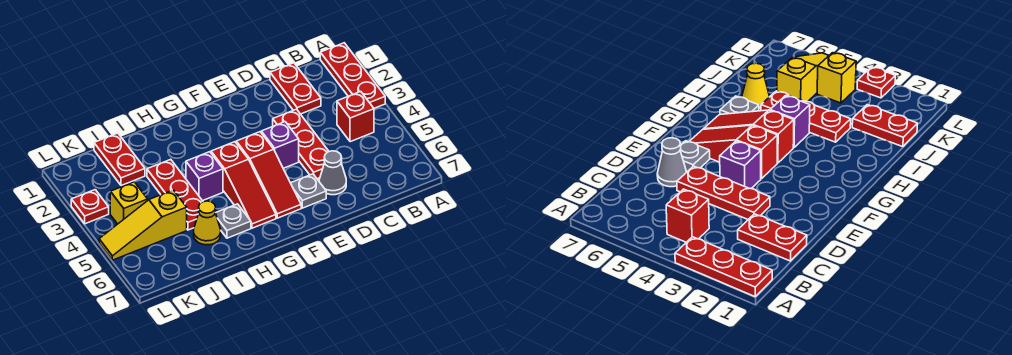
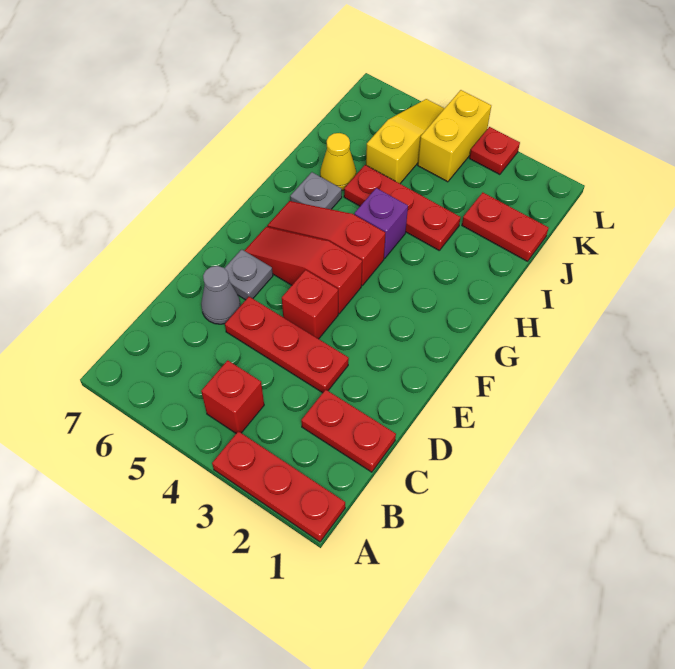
purple 1x1 brick [261,122,299,168] -> red 1x1 brick [282,270,338,339]
yellow 1x1 brick [110,182,148,224] -> yellow 1x2 brick [418,90,491,182]

